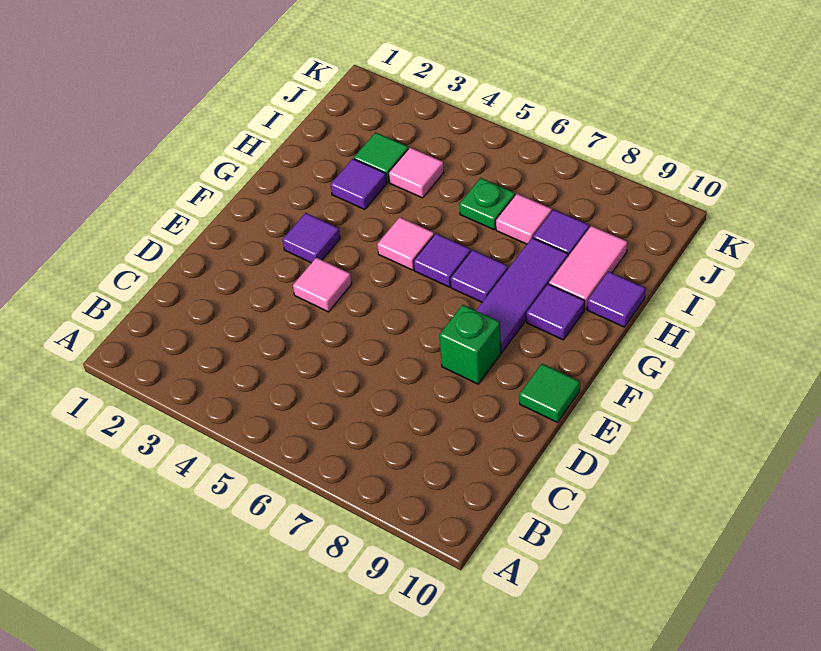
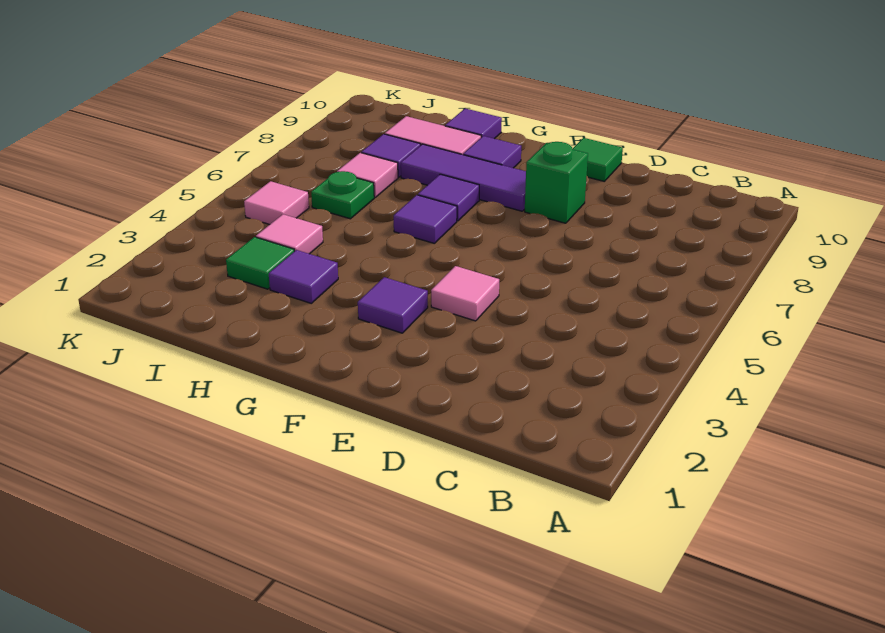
pink 1x1 tile [377,217,434,270] -> pink 1x1 tile moved to [244,181,309,225]

